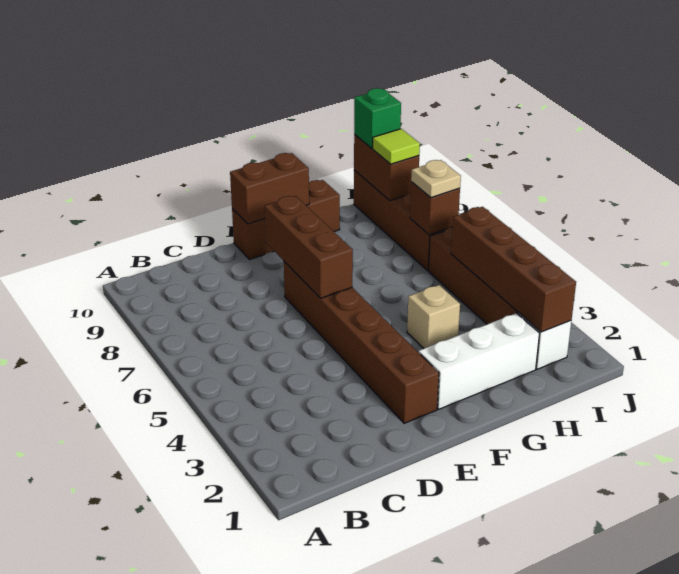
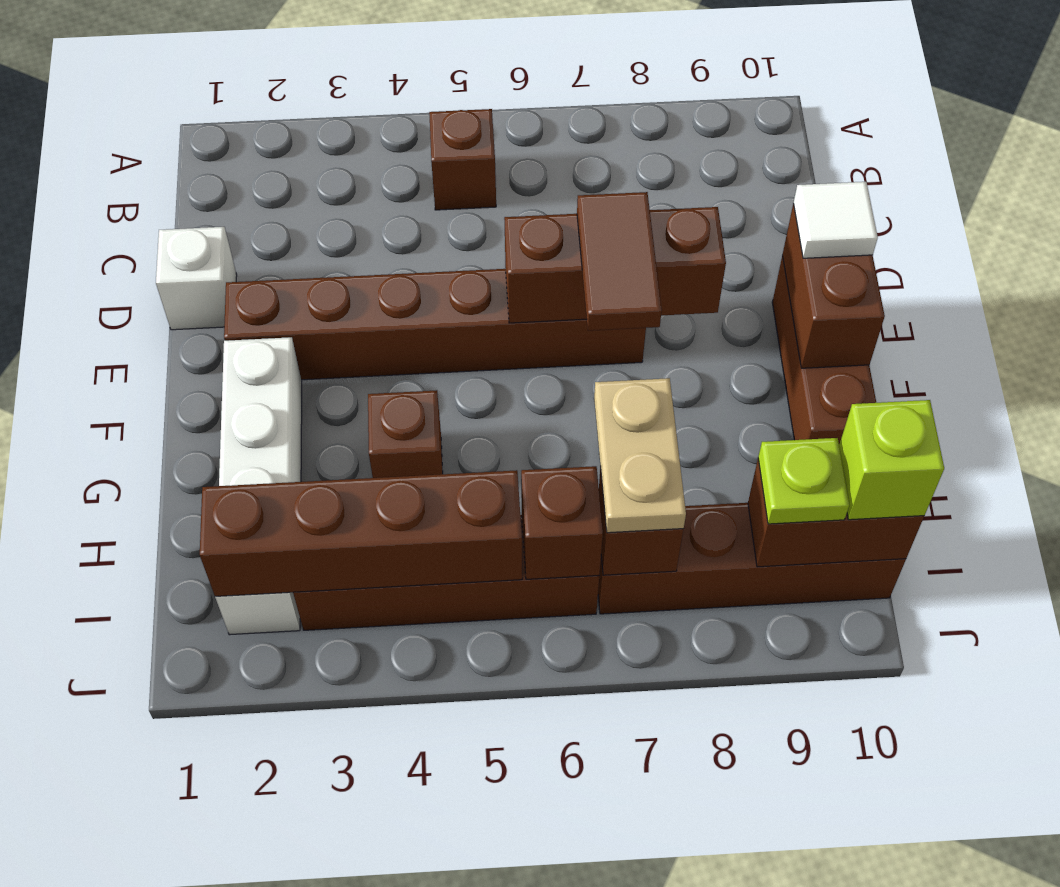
none -> brown 1x1 brick [429,109,496,210]
none -> white 1x1 brick [156,227,237,330]
none -> brown 1x2 tile [577,192,662,331]
none -> white 1x1 tile [793,182,878,258]
tan 1x1 brick [407,285,460,348] -> brown 1x1 brick [368,390,443,478]
none -> brown 1x1 brick [521,466,603,579]
tan 1x1 plate [411,160,461,198] -> tan 1x2 plate [594,378,686,533]
lime 1x1 tile [373,129,420,164] -> lime 1x1 plate [758,438,849,524]
green 1x1 brick [354,88,401,148] -> lime 1x1 brick [839,400,944,520]

